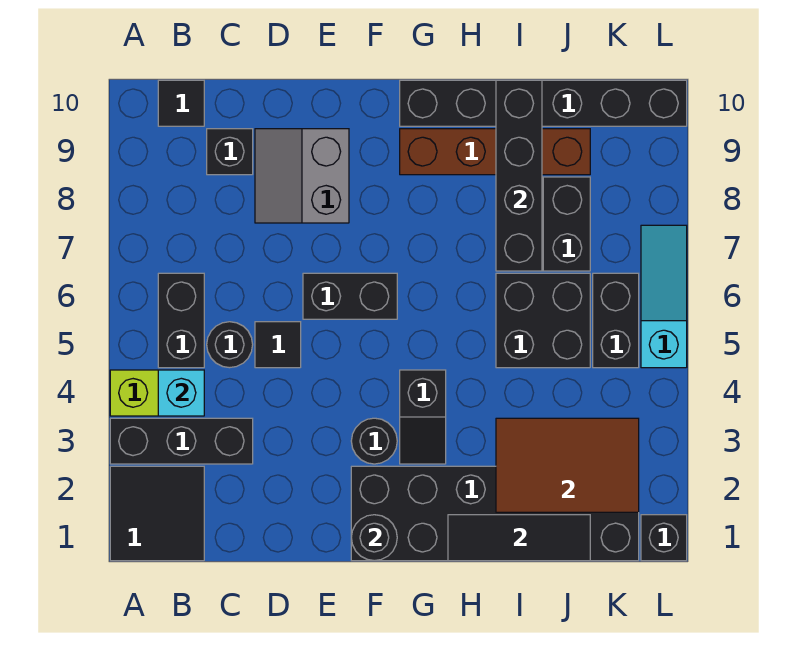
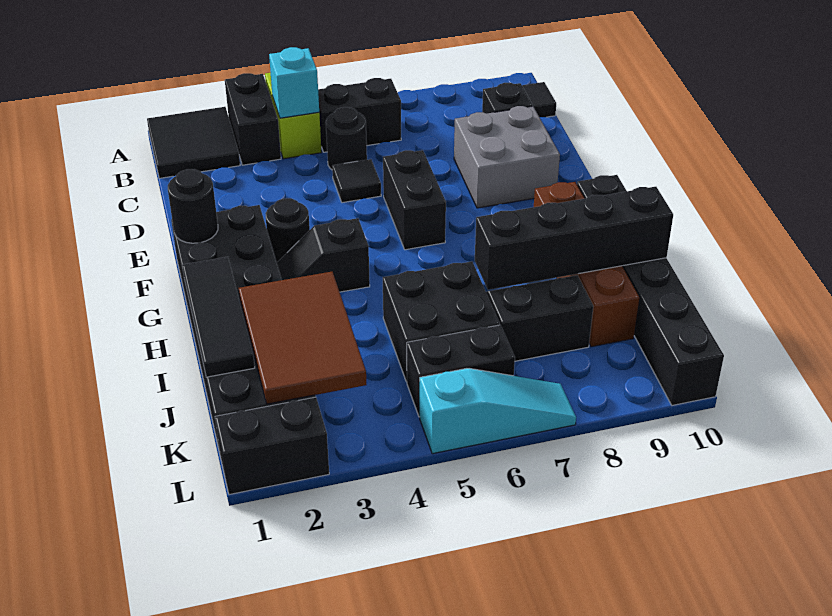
black 1x3 brick [110,418,253,464] -> black 1x2 brick [225,73,281,165]
grey 2x2 slope [255,129,349,223] -> grey 2x2 brick [454,106,560,208]
black 1x1 brick [641,515,687,561] -> black 1x2 brick [215,397,329,495]

